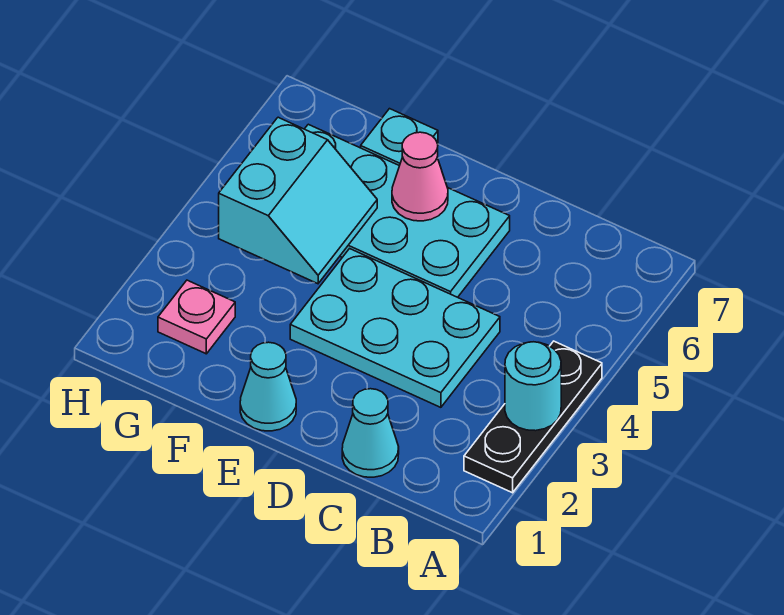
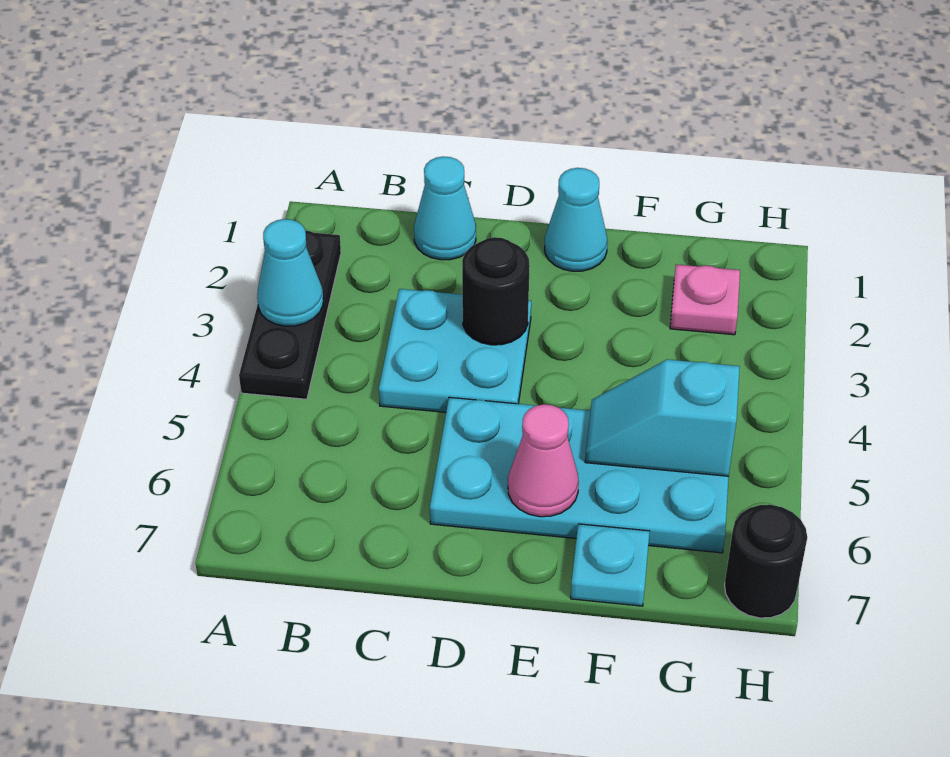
cyan 1x1 round brick [505,342,561,431] -> cyan 1x1 cone [257,219,323,326]
cyan 2x3 plate [290,249,500,407] -> cyan 2x2 plate [379,289,531,412]
none -> black 1x1 round brick [462,237,530,345]
cyan 2x2 slope [219,117,377,284] -> cyan 1x2 slope [585,359,740,476]
none -> black 1x1 round brick [725,505,807,618]

